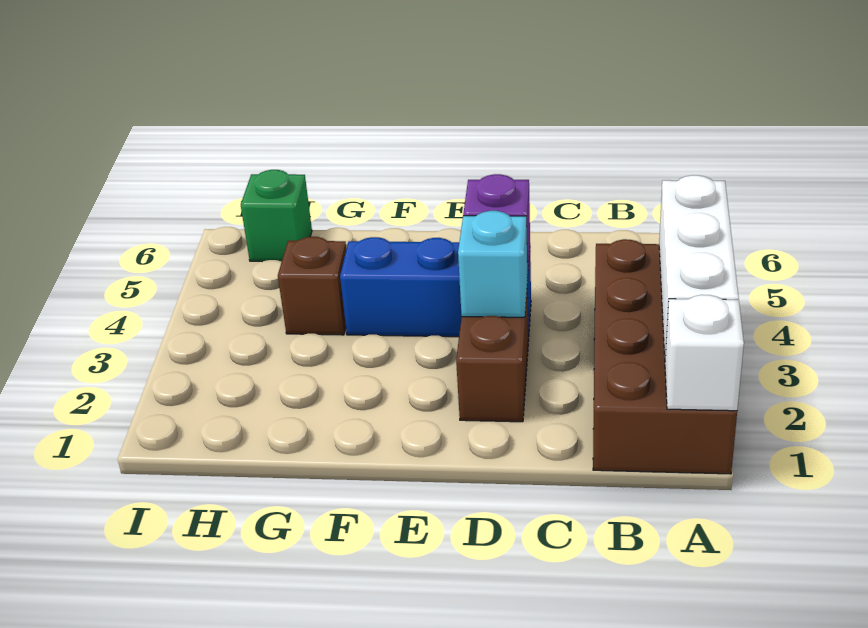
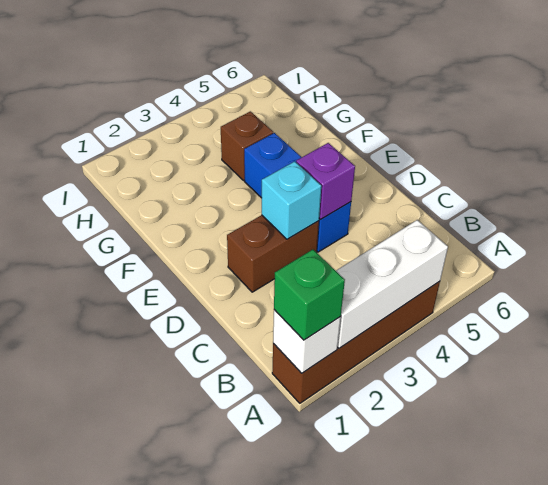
brown 2x4 brick [593,239,737,474] -> brown 1x4 brick [272,281,440,403]
green 1x1 brick [241,170,312,262] -> green 1x1 brick moved to [274,250,345,340]

